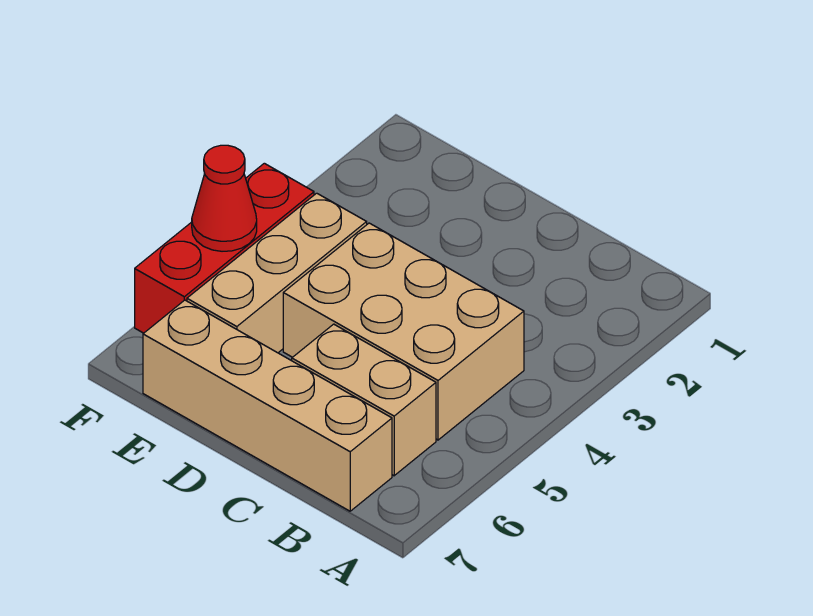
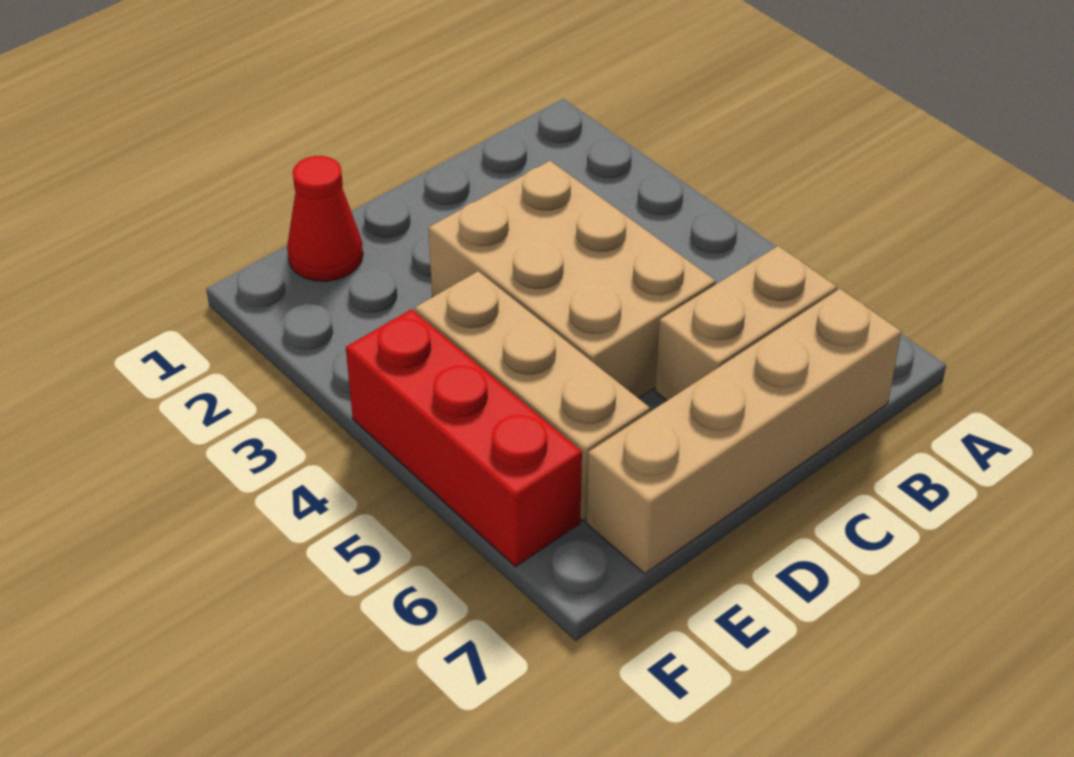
tan 2x3 brick [283,223,524,440] -> tan 2x3 brick turned to [429,161,716,398]
red 1x1 cone [192,145,257,251] -> red 1x1 cone moved to [287,156,363,281]

